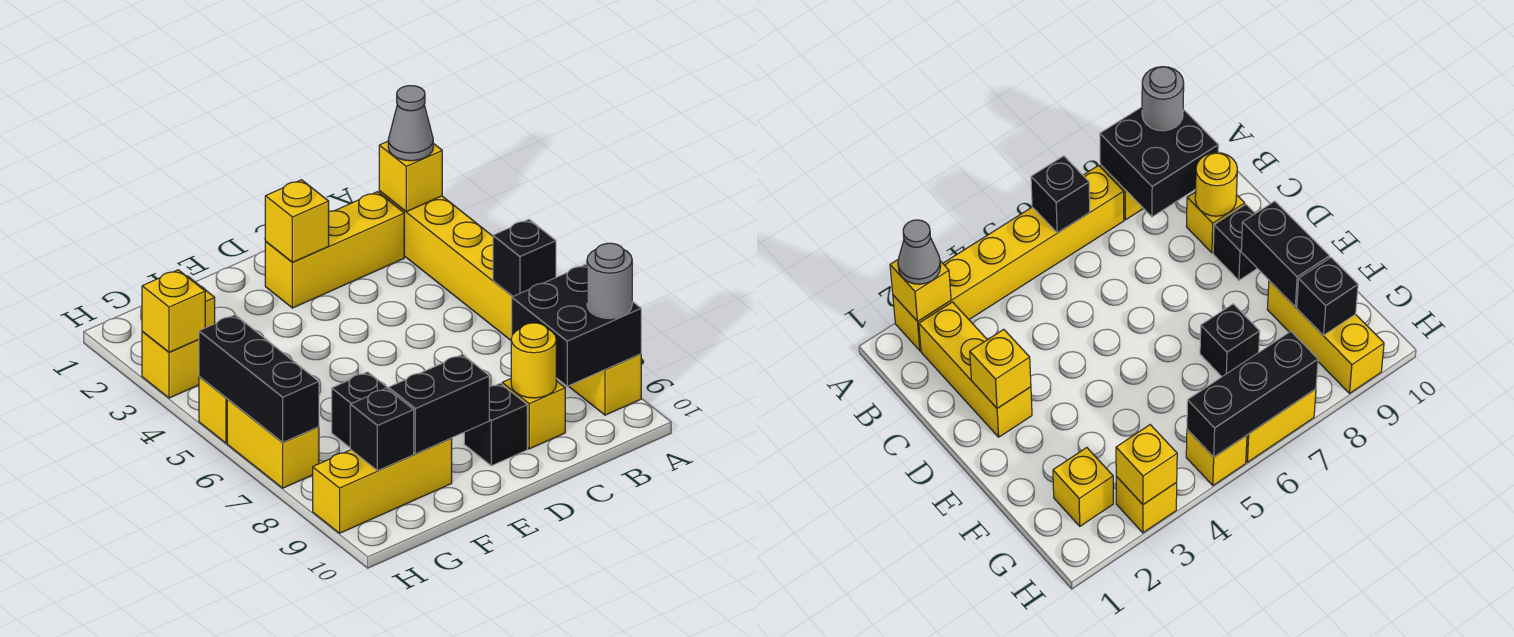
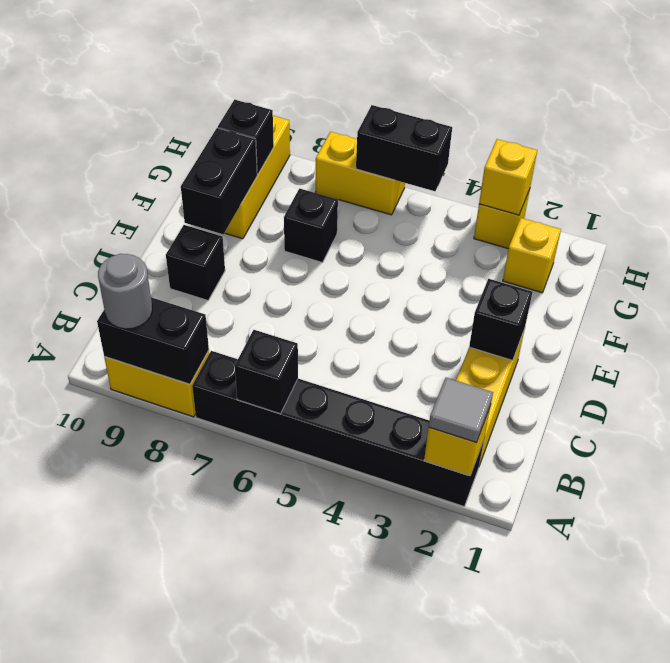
yellow 1x6 brick [379,191,513,340] -> black 1x6 brick [192,351,484,506]
grey 1x1 cone [388,86,433,161] -> grey 1x1 tile [429,378,493,443]
black 2x2 brick [512,264,641,386] -> black 1x2 brick [97,297,209,384]
yellow 1x1 brick [502,379,565,449] -> none
yellow 1x1 round brick [511,323,556,398] -> none
yellow 1x1 brick [265,180,329,262] -> black 1x1 brick [469,279,532,361]
yellow 1x1 brick [199,377,227,443] -> none
black 1x3 brick [199,315,319,442] -> black 1x2 brick [356,105,452,191]

